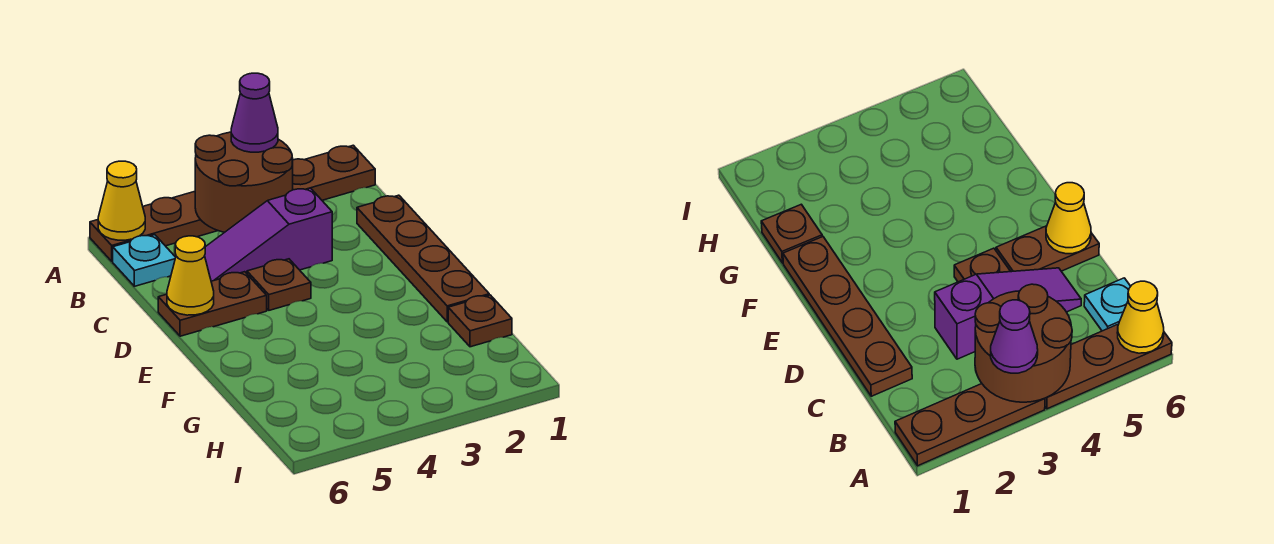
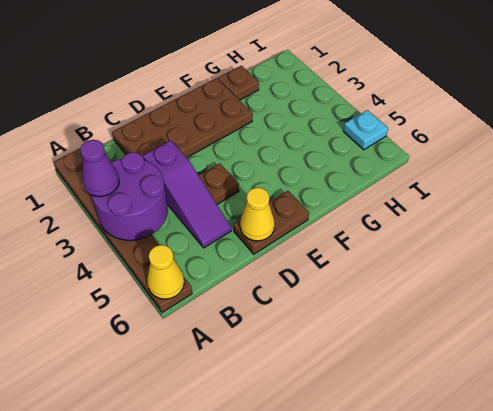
brown 2x2 round brick [195,132,293,232] -> purple 2x2 round brick [91,152,168,240]
cyan 1x1 plate [113,235,176,286] -> cyan 1x1 plate moved to [343,110,388,150]
brown 1x4 plate [357,195,489,322] -> brown 2x4 plate [112,78,253,158]
brown 1x2 plate [158,272,267,336] -> brown 1x2 plate turned to [233,191,309,254]

